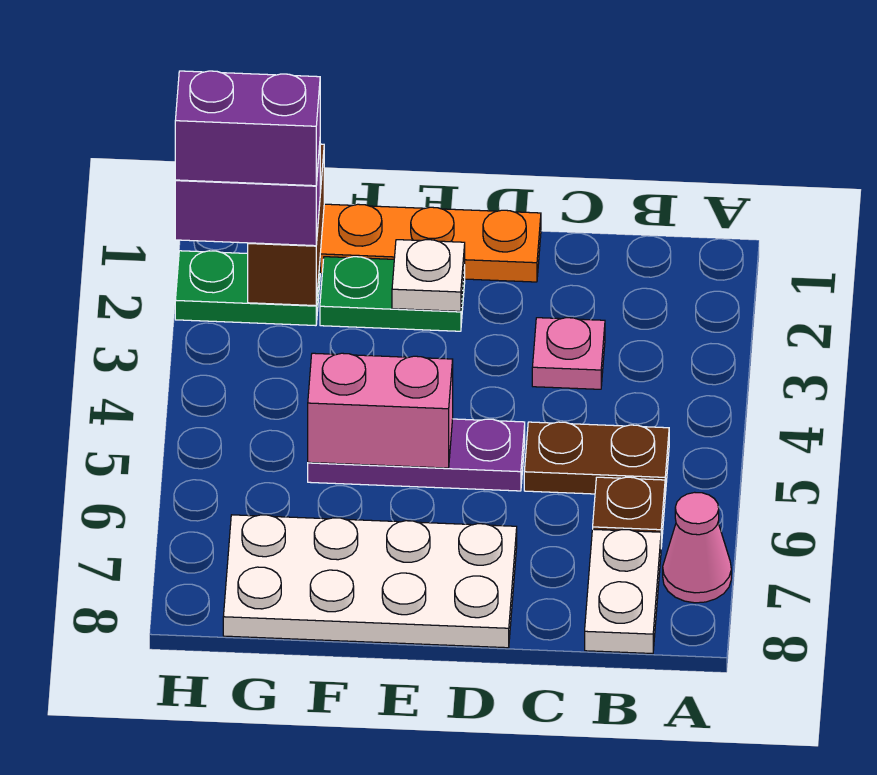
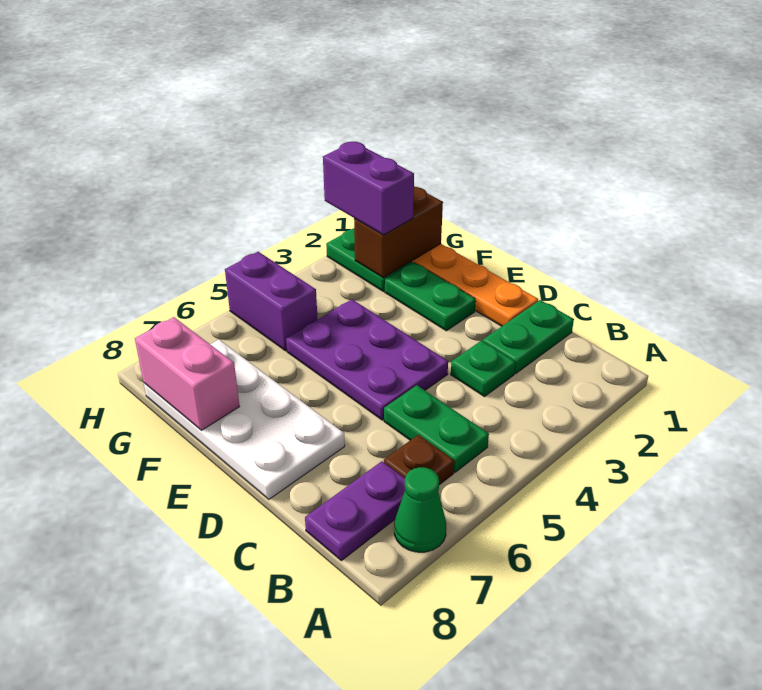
pink 1x1 cone [663,492,731,603] -> green 1x1 cone [394,467,446,552]
brown 1x2 plate [524,422,669,495] -> green 1x2 plate [384,385,489,472]
white 1x2 plate [585,529,661,654] -> purple 1x2 plate [305,461,405,561]
none -> green 1x2 plate [483,300,574,374]
pink 1x1 plate [532,318,605,389] -> green 1x1 plate [451,341,515,397]
purple 1x3 plate [308,419,525,491] -> purple 2x3 plate [286,299,448,420]
white 1x1 plate [392,240,465,311] -> none
pink 1x2 brick [308,353,453,468] -> pink 1x2 brick moved to [135,317,239,430]
purple 1x2 brick [175,71,320,186] -> purple 1x2 brick moved to [225,252,318,351]

